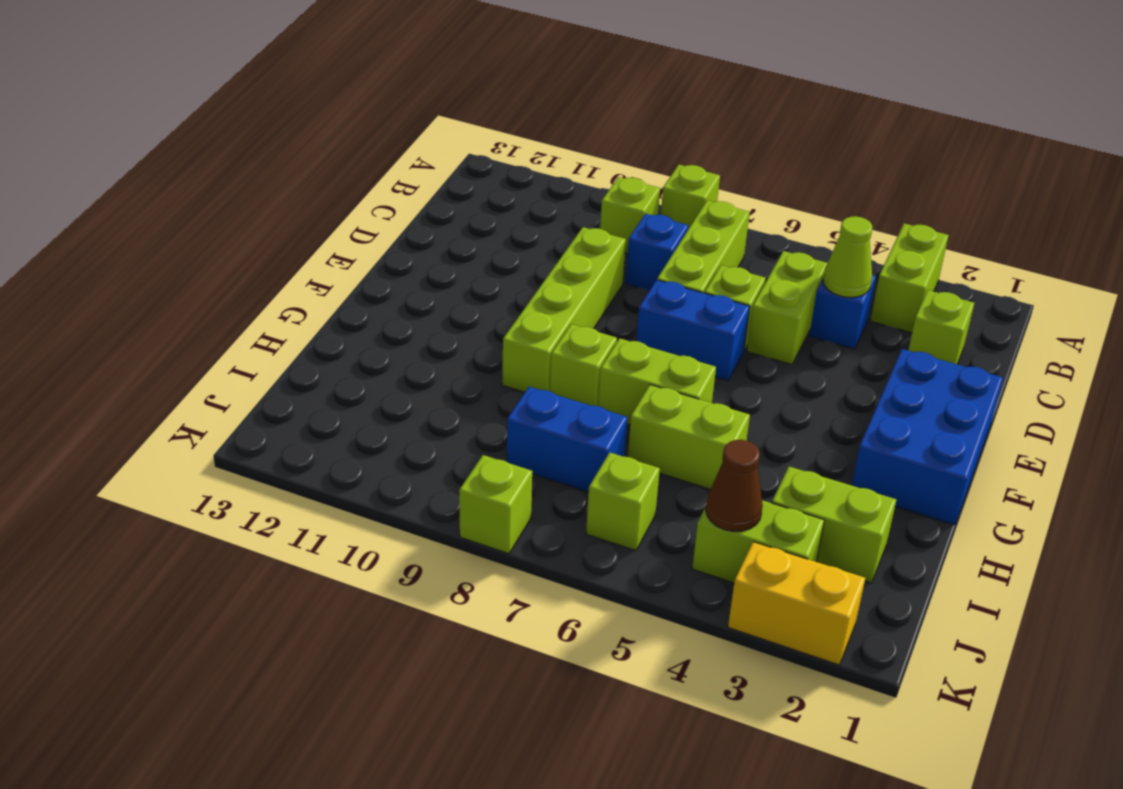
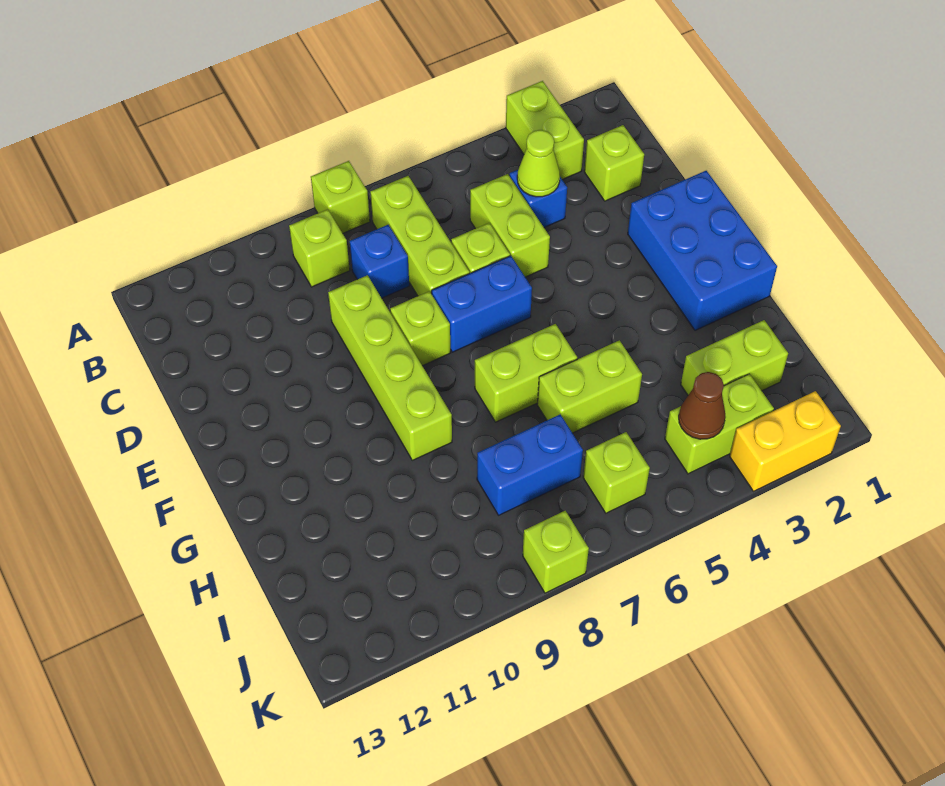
lime 1x1 brick [550,324,617,406] -> lime 1x1 brick moved to [390,291,450,366]

